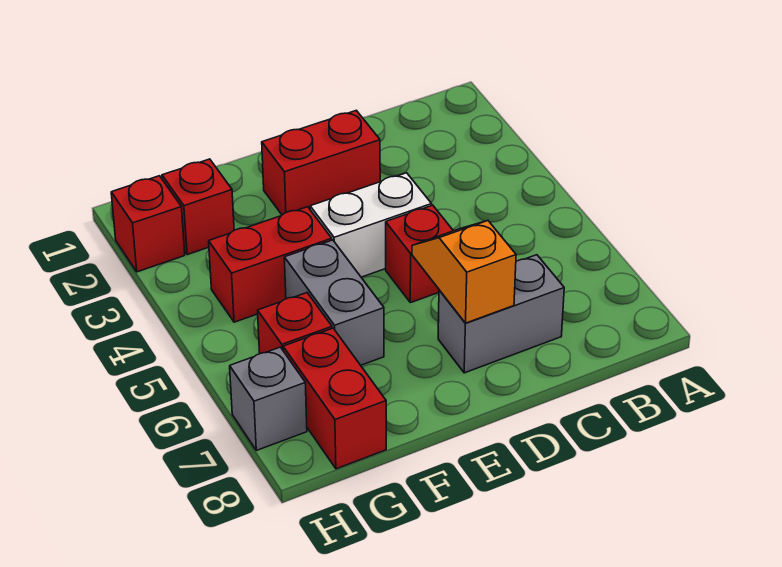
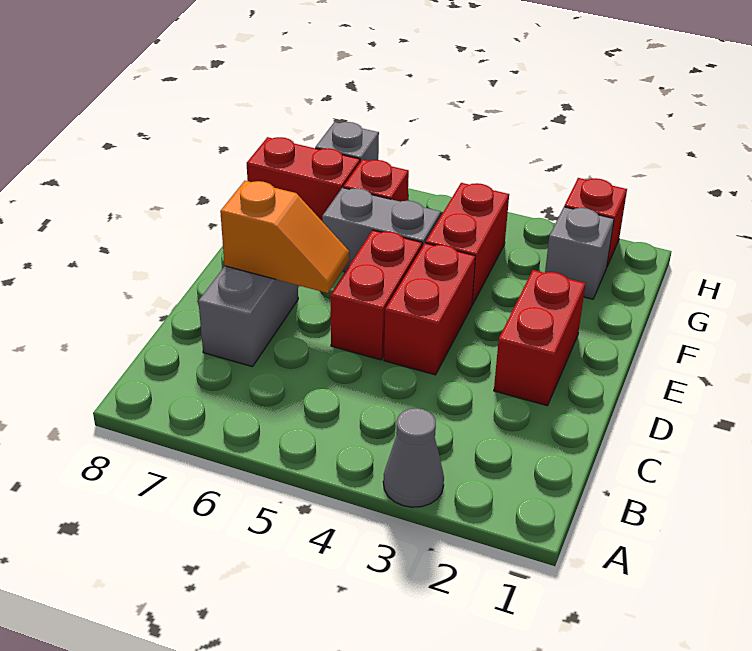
none -> grey 1x1 cone [383,408,444,507]
white 1x2 brick [310,173,432,277] -> red 1x2 brick [384,243,475,375]
red 1x1 brick [386,205,453,303] -> red 1x2 brick [330,230,422,360]
red 1x1 brick [162,159,234,255] -> grey 1x1 brick [545,207,614,299]

